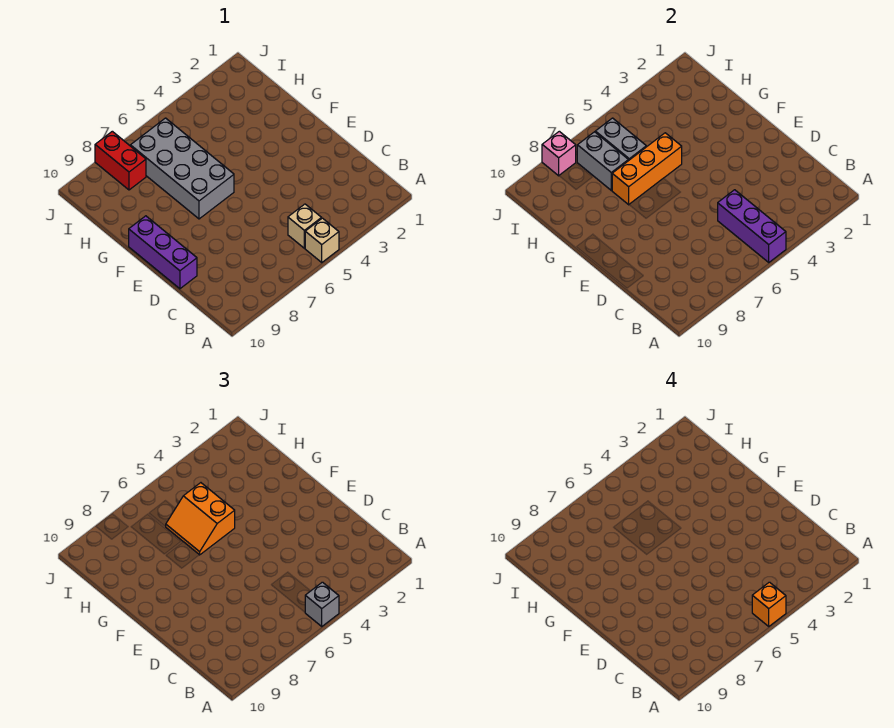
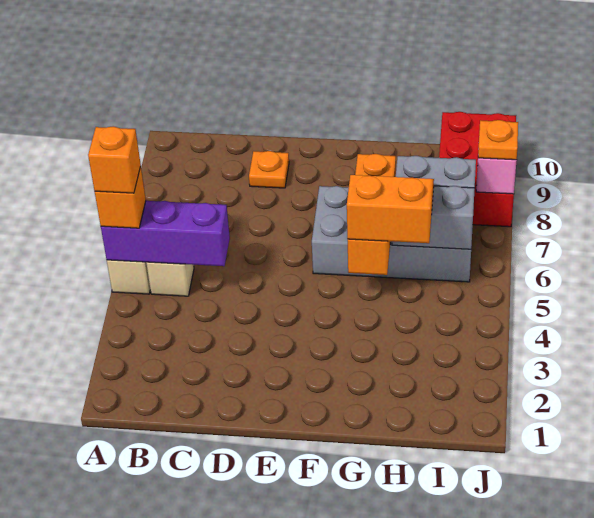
grey 1x1 brick [305,582,339,626] -> orange 1x1 brick [95,166,146,228]
none -> orange 1x1 plate [249,151,289,188]
purple 1x3 brick [129,216,197,289] -> none
red 1x2 brick [95,131,146,190] -> red 2x3 brick [439,112,516,227]
none -> orange 1x1 plate [478,120,518,160]

